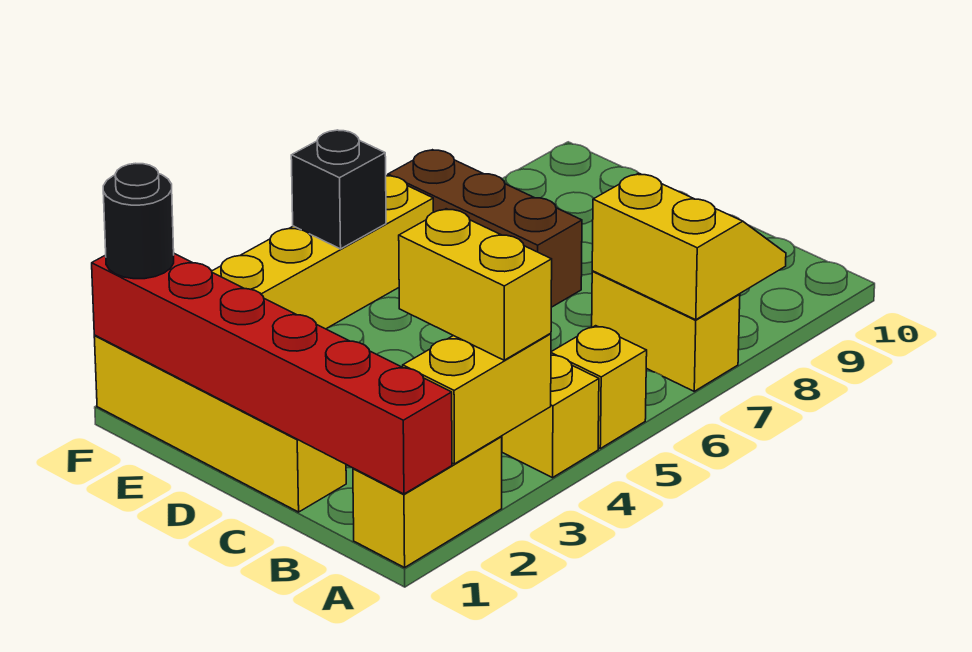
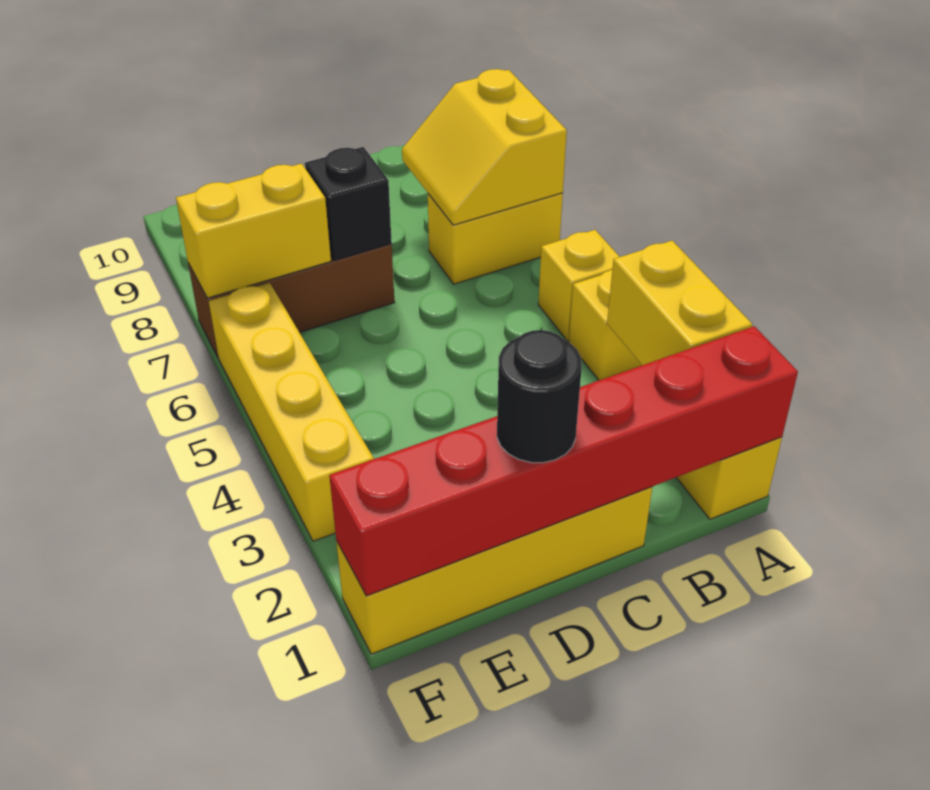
yellow 1x2 brick [399,209,552,360] -> yellow 1x2 brick moved to [176,163,331,298]
yellow 2x2 slope [592,173,786,320] -> yellow 2x2 slope turned to [402,69,567,225]
black 1x1 round brick [103,163,174,279] -> black 1x1 round brick moved to [497,330,582,463]
black 1x1 brick [291,130,386,249] -> black 1x1 brick moved to [305,147,392,261]

